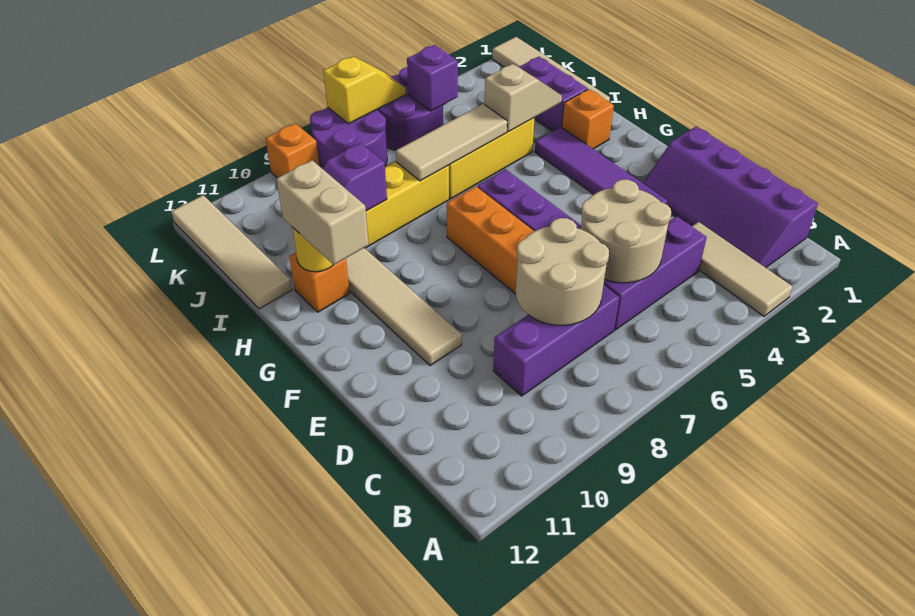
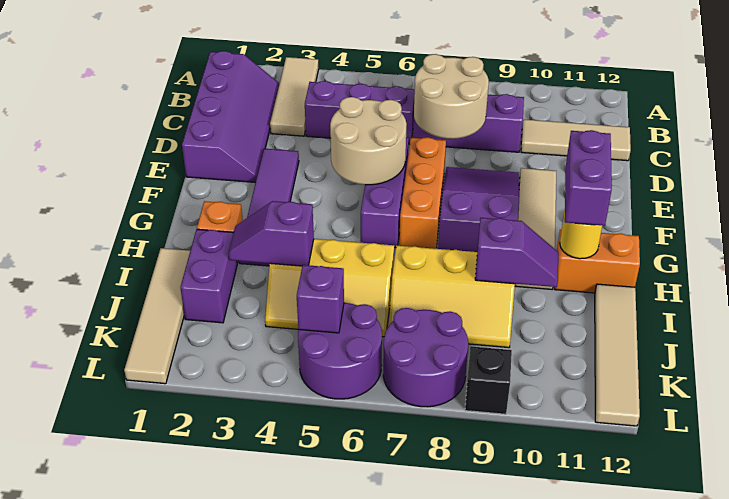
tan 2x2 round brick [581,179,671,283] -> tan 2x2 round brick moved to [330,97,407,185]
none -> purple 2x3 slope [438,167,519,252]
tan 1x2 brick [277,160,369,265] -> purple 1x2 brick [565,130,612,226]
orange 1x1 brick [289,252,350,312] -> orange 1x2 brick [555,230,640,293]
tan 1x2 slope [485,64,562,132] -> purple 1x2 slope [228,201,314,266]
tan 1x3 tile [396,104,507,181] -> tan 1x3 tile moved to [521,119,631,161]
yellow 1x2 slope [323,56,406,124] -> none
orange 1x1 brick [265,123,319,178] -> black 1x1 brick [465,346,512,414]

